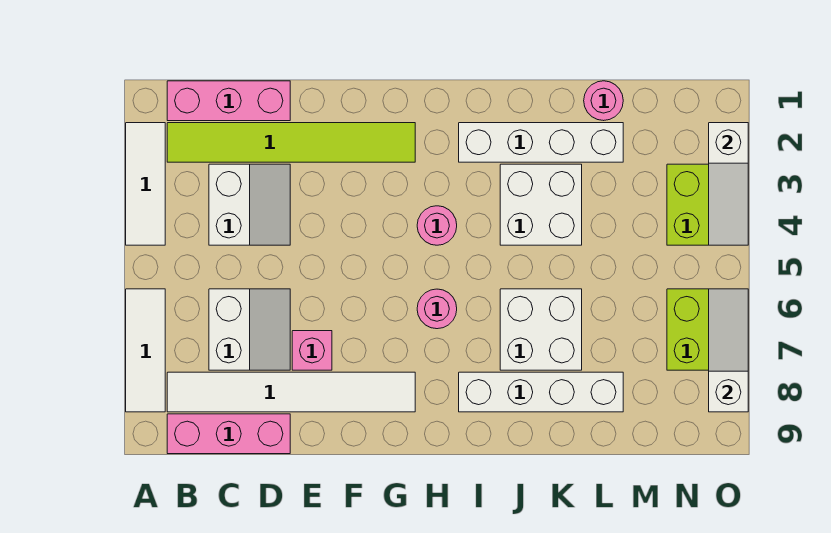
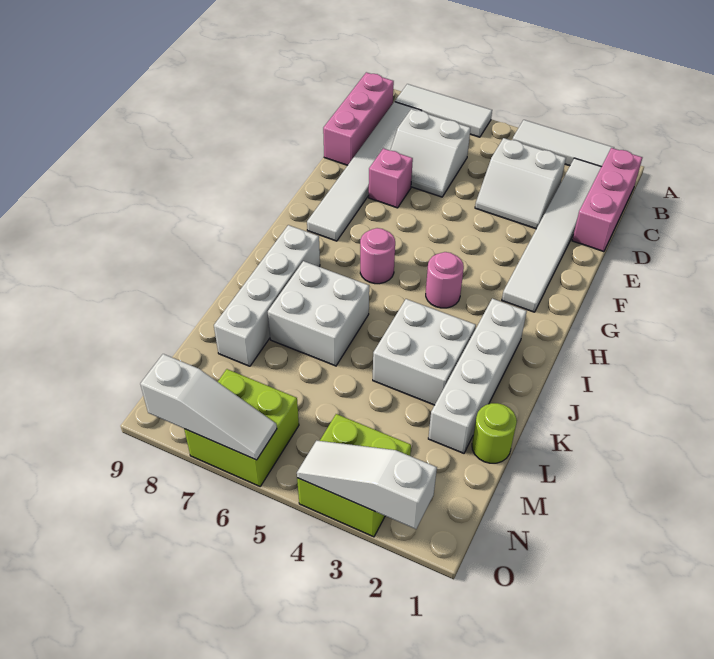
lime 1x6 tile [167,123,415,162] -> white 1x6 tile [502,158,601,312]
pink 1x1 round brick [584,81,623,121] -> lime 1x1 round brick [472,403,517,463]

